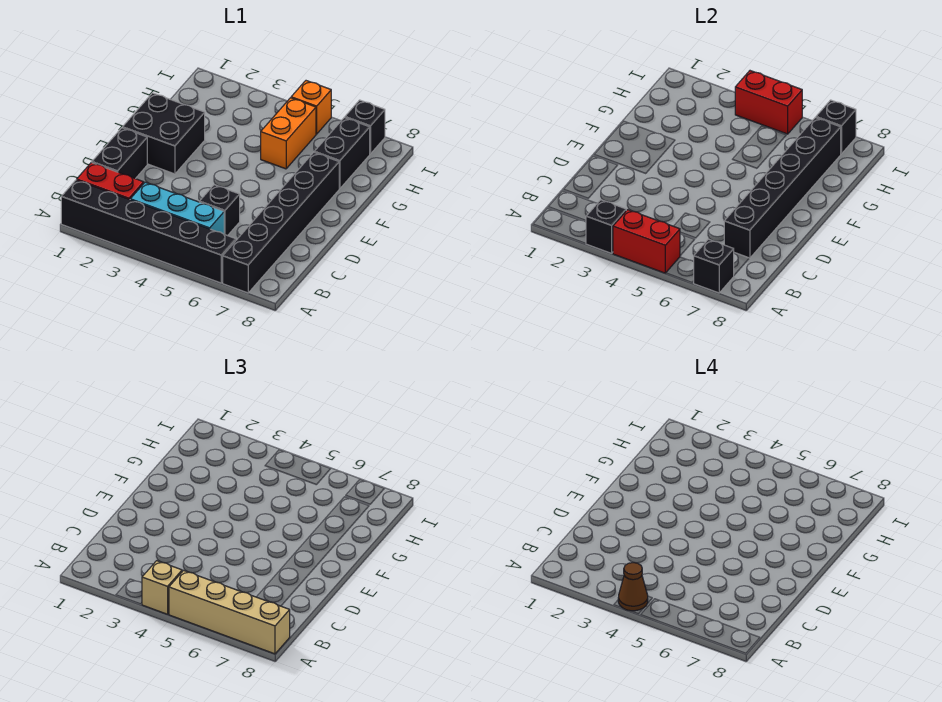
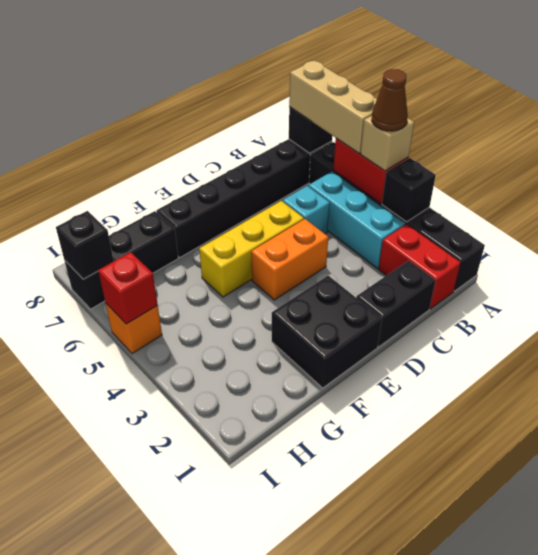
tan 1x4 brick [169,571,290,654] -> tan 1x3 brick [289,60,377,153]
black 1x1 brick [199,185,240,236] -> cyan 1x1 brick [283,186,330,234]
black 1x6 brick [724,118,841,258] -> none
none -> yellow 1x3 brick [199,201,304,297]
orange 1x2 brick [261,98,316,169] -> orange 1x2 brick moved to [251,219,328,300]
red 1x2 brick [735,71,802,134] -> red 1x1 brick [98,252,158,324]

